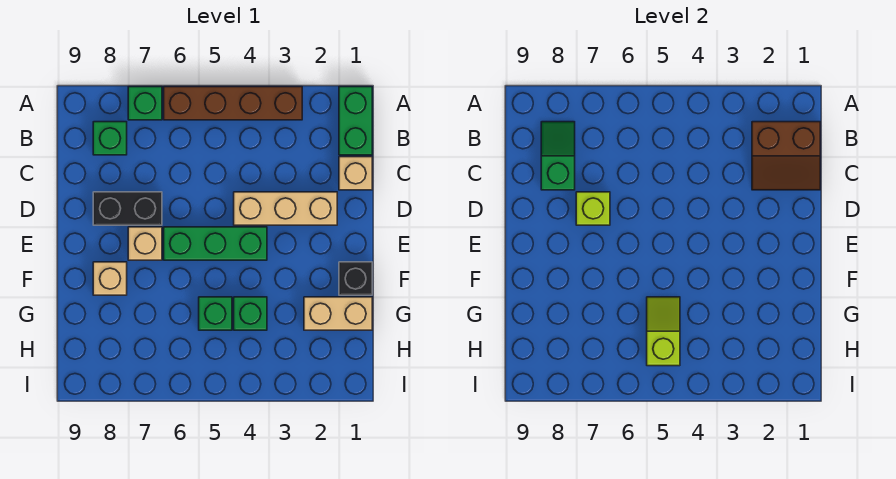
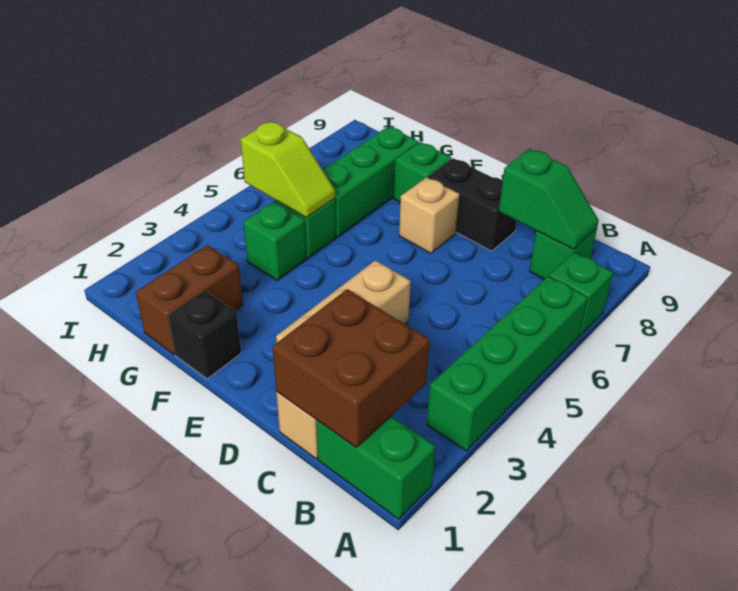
brown 1x4 brick [164,87,302,120] -> green 1x4 brick [427,276,588,451]
brown 2x2 slope [752,122,820,190] -> brown 2x2 brick [272,289,430,447]
black 1x2 brick [93,192,162,225] -> black 1x2 brick turned to [428,158,517,251]
lime 1x1 brick [576,192,610,225] -> none
green 1x3 brick [164,227,267,260] -> green 1x3 brick moved to [323,127,419,237]
tan 1x1 brick [93,262,127,295] -> green 1x1 brick [394,142,451,202]
tan 1x2 brick [304,297,372,330] -> brown 1x2 brick [136,245,243,355]

